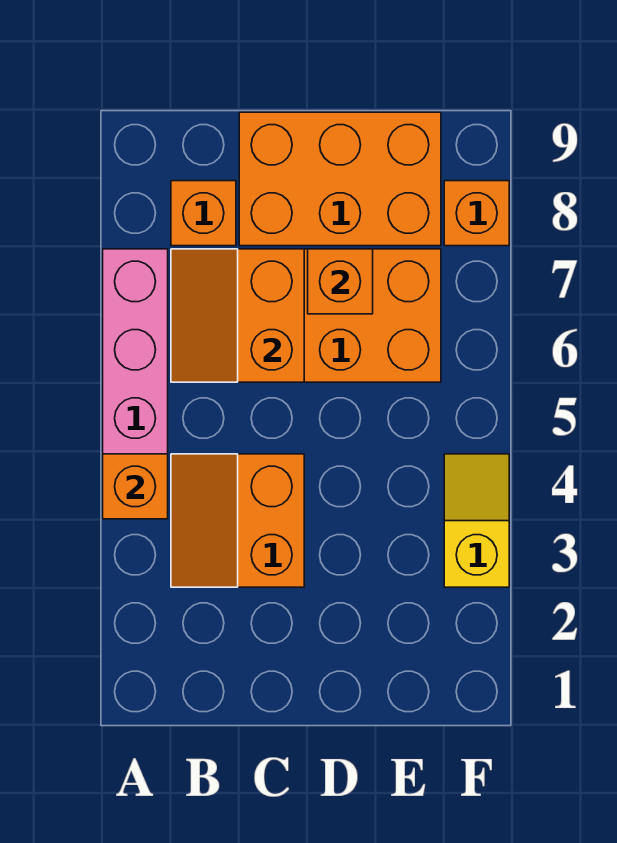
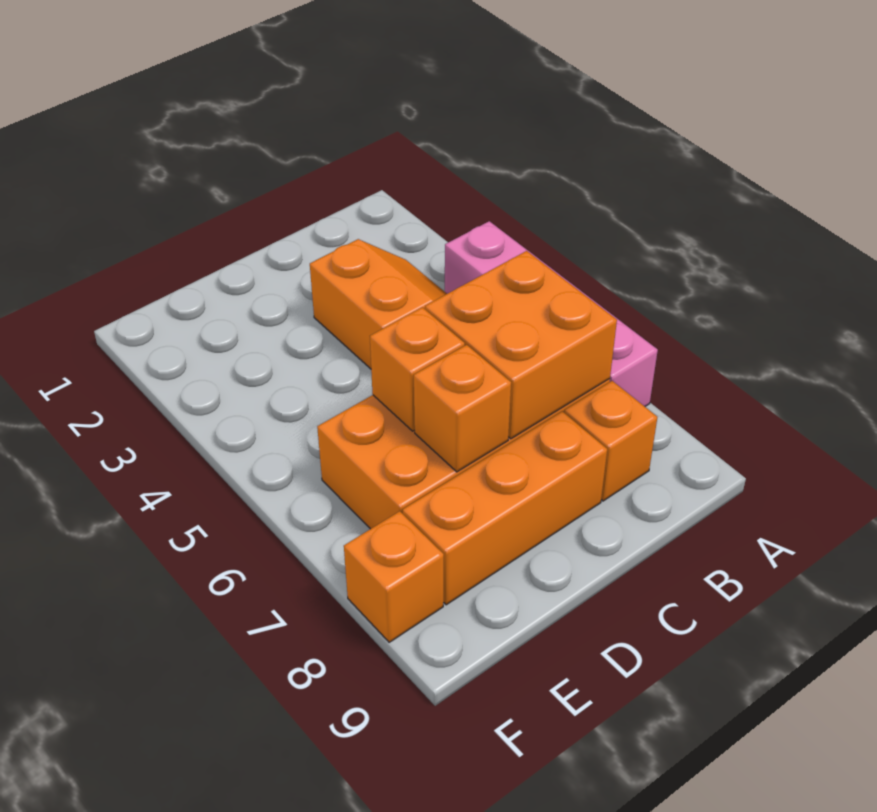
orange 1x1 brick [103,454,168,519] -> orange 1x1 brick moved to [370,307,465,431]
orange 2x2 slope [171,249,304,382] -> orange 2x2 brick [425,251,617,439]
orange 2x3 brick [239,112,441,246] -> orange 1x3 brick [403,411,607,605]
yellow 1x2 slope [444,454,509,587] -> none

